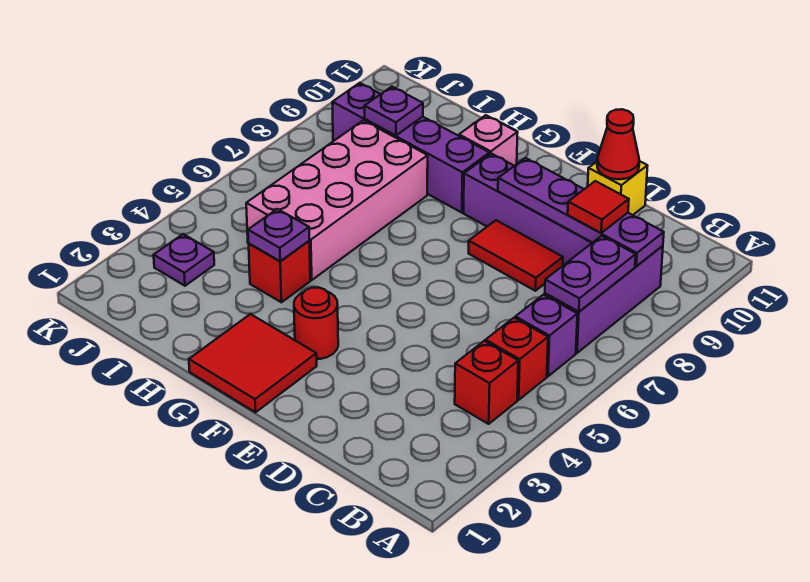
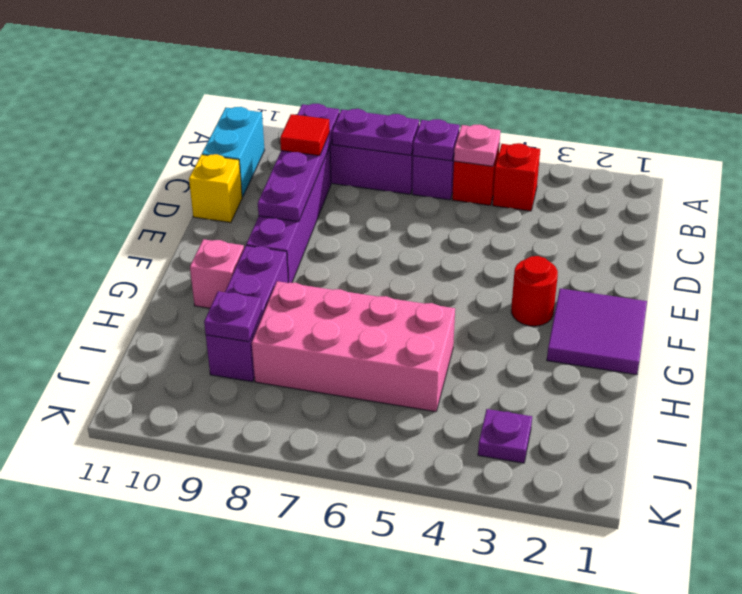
none -> pink 1x1 plate [454,125,500,166]
none -> cyan 1x2 brick [202,107,264,197]
red 1x2 tile [469,220,563,291] -> none
red 1x1 cone [597,109,639,179] -> none
red 2x2 tile [189,314,317,412] -> purple 2x2 tile [547,288,647,375]
purple 1x4 brick [332,83,489,213] -> purple 1x3 brick [206,246,288,382]
red 1x1 brick [249,241,310,302] -> none
purple 1x1 plate [248,209,309,261] -> purple 1x1 plate moved to [413,119,460,161]

